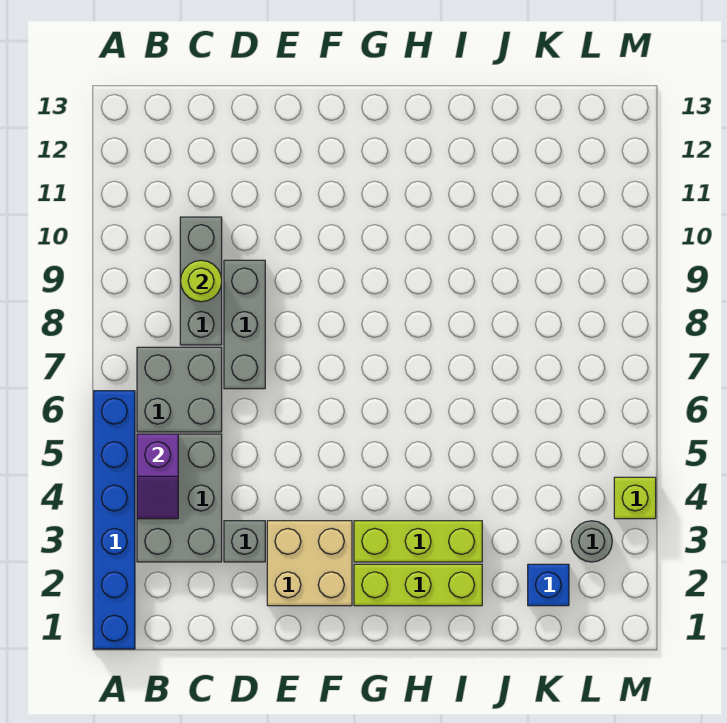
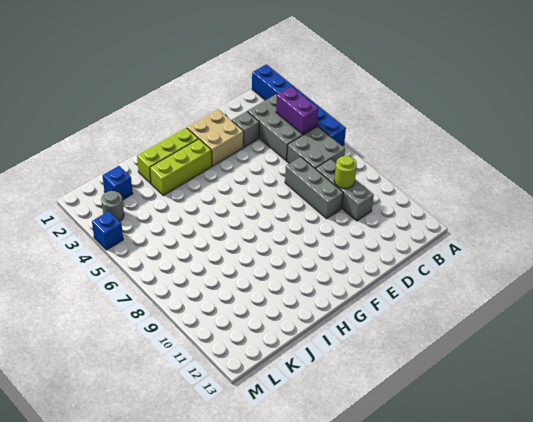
purple 1x2 slope [137,434,178,519] -> purple 1x2 brick [276,87,318,134]
lime 1x1 brick [614,477,656,519] -> blue 1x1 brick [92,211,123,250]

